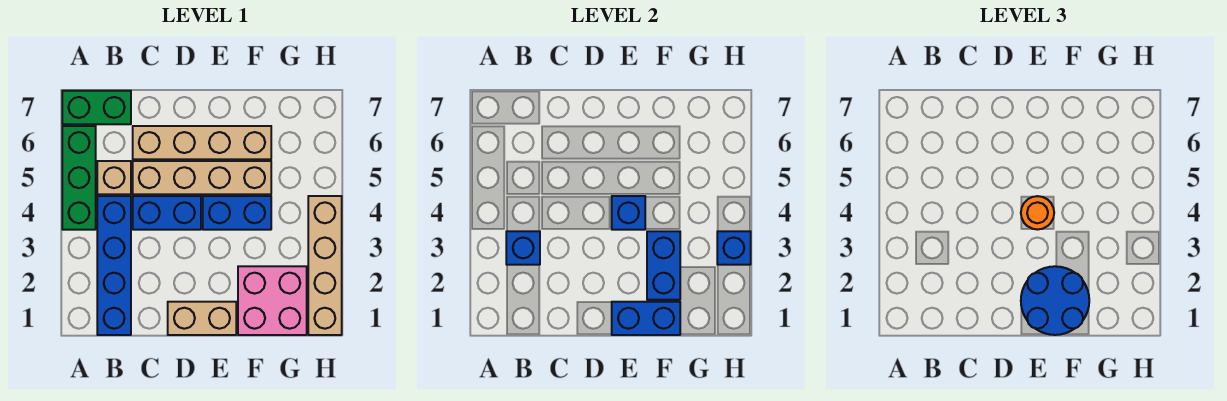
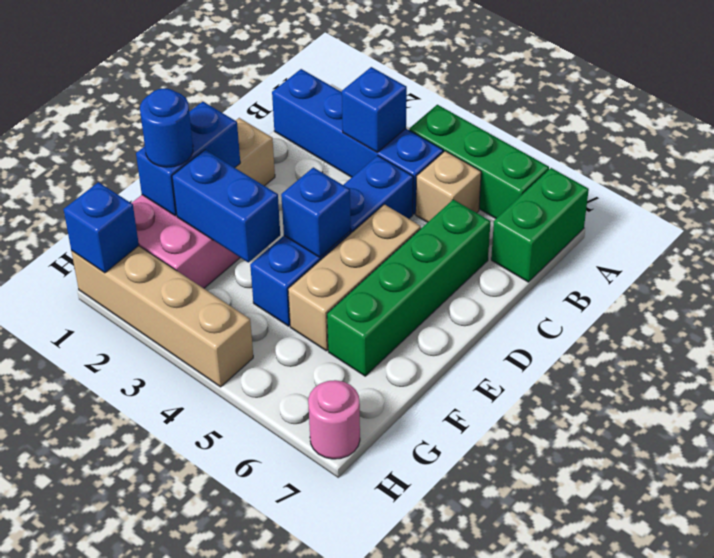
tan 1x4 brick [133,161,271,194] -> tan 1x3 brick [288,204,421,351]
tan 1x4 brick [133,126,271,159] -> green 1x4 brick [327,200,491,376]
blue 2x2 round brick [1021,266,1089,335] -> blue 1x1 round brick [140,88,193,167]
orange 1x1 round brick [1021,196,1054,230] -> none
blue 1x1 brick [717,231,751,265] -> blue 1x1 brick moved to [63,182,139,273]
none -> pink 1x1 round brick [308,380,360,459]

